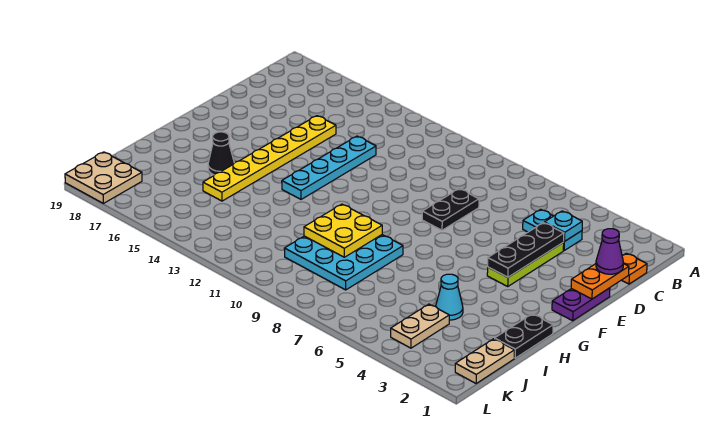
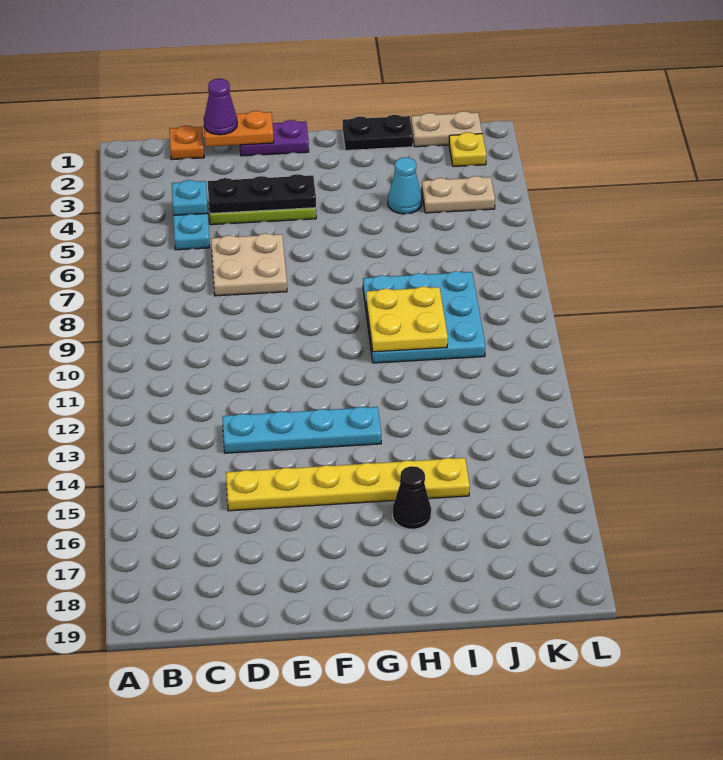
black 1x2 plate [422,189,479,230] -> none
none -> yellow 1x1 plate [449,132,486,167]
tan 2x2 plate [65,152,142,203] -> tan 2x2 plate moved to [211,233,287,296]

